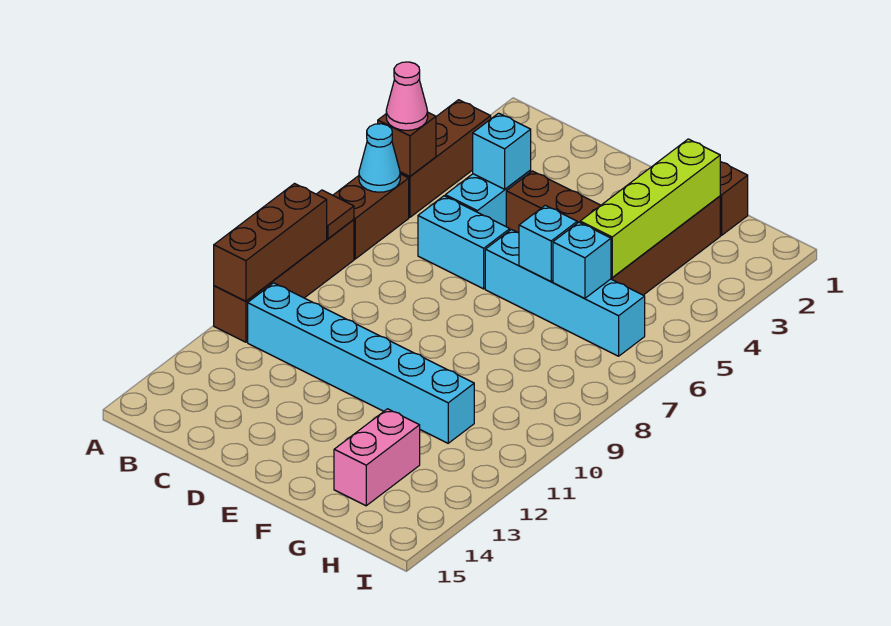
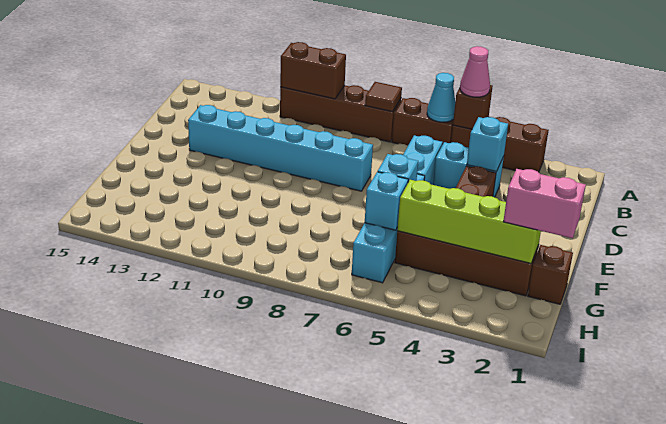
brown 1x3 brick [214,184,327,301] -> brown 1x2 brick [280,42,346,99]
cyan 1x6 brick [248,283,474,443] -> cyan 1x6 brick turned to [188,105,373,191]
pink 1x2 brick [334,409,420,506] -> pink 1x2 brick moved to [503,169,586,238]

